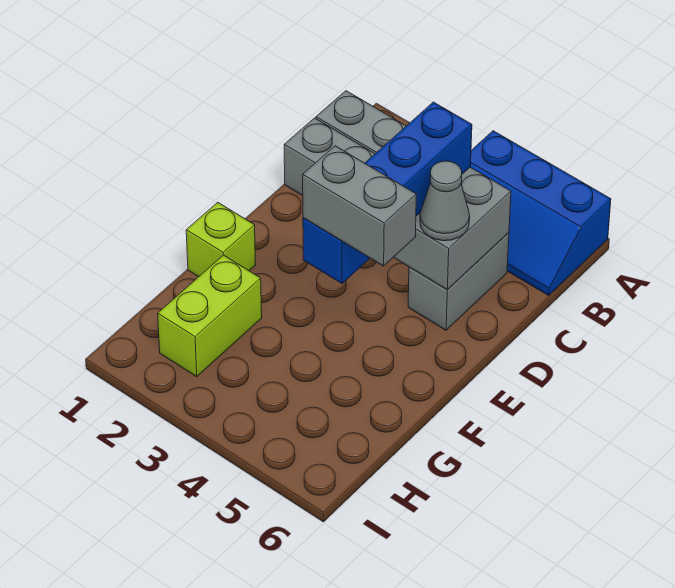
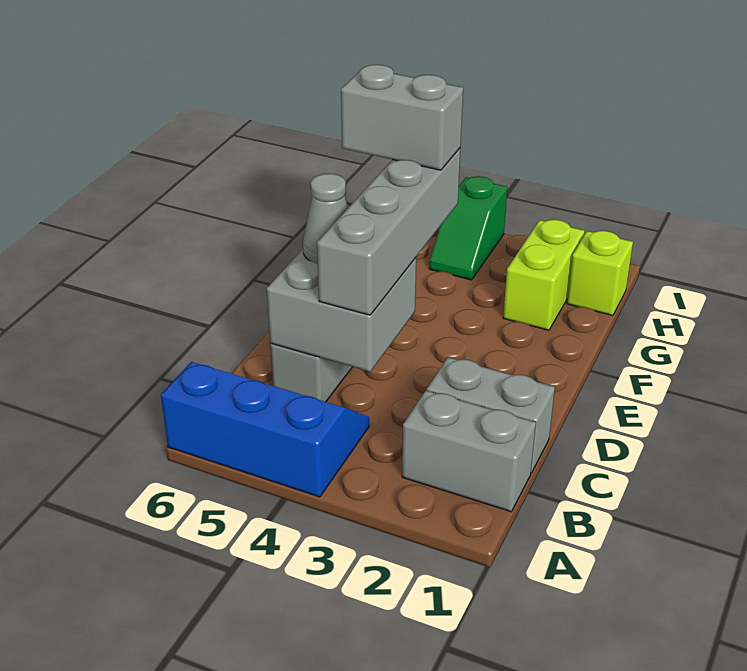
blue 1x4 brick [303,102,472,283] -> grey 1x4 brick [317,148,461,315]
lime 1x1 brick [186,202,256,277] -> lime 1x1 brick moved to [567,231,633,315]
none -> green 1x2 slope [429,176,507,280]

